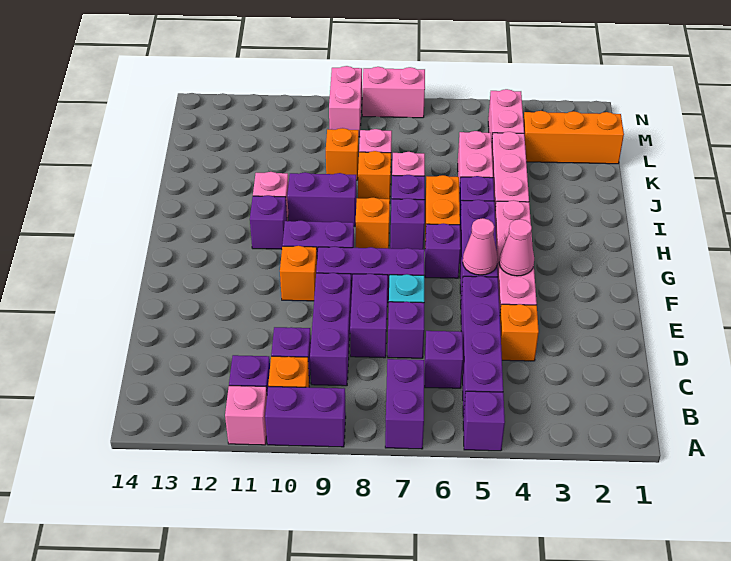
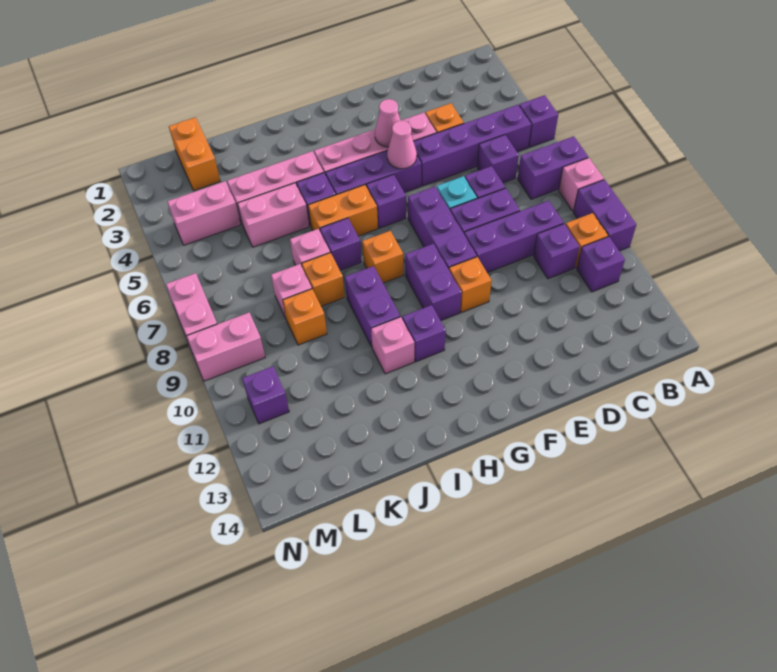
pink 1x1 brick [225,386,267,445] -> pink 1x1 brick moved to [559,158,604,211]
purple 1x1 brick [390,198,425,249] -> purple 1x1 brick moved to [242,366,289,424]
orange 1x3 brick [523,111,624,164] -> orange 1x2 brick [169,117,220,191]

